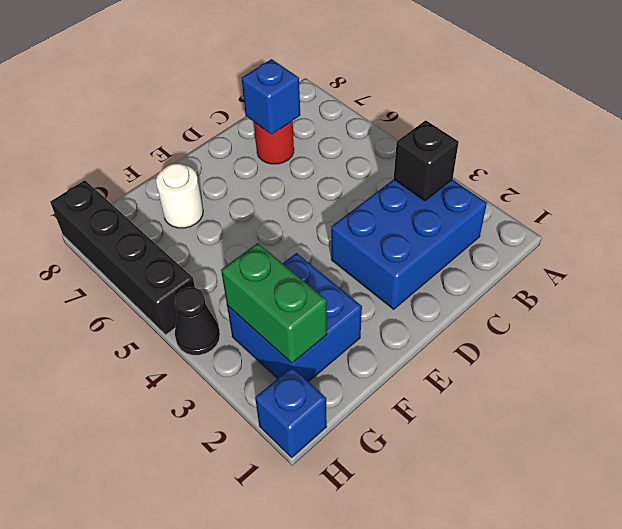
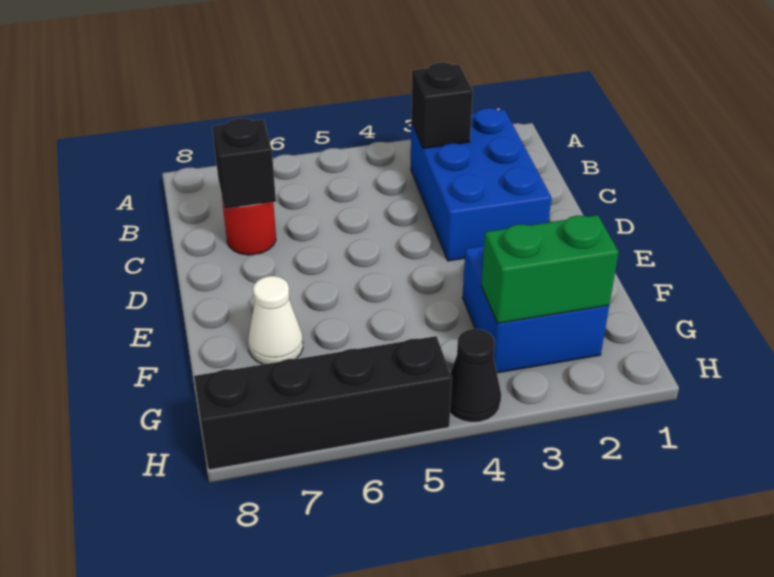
blue 1x1 brick [242,59,300,135] -> black 1x1 brick [212,118,276,209]
white 1x1 round brick [156,164,203,228] -> white 1x1 cone [248,276,303,364]
blue 1x1 brick [255,367,327,457] -> none

